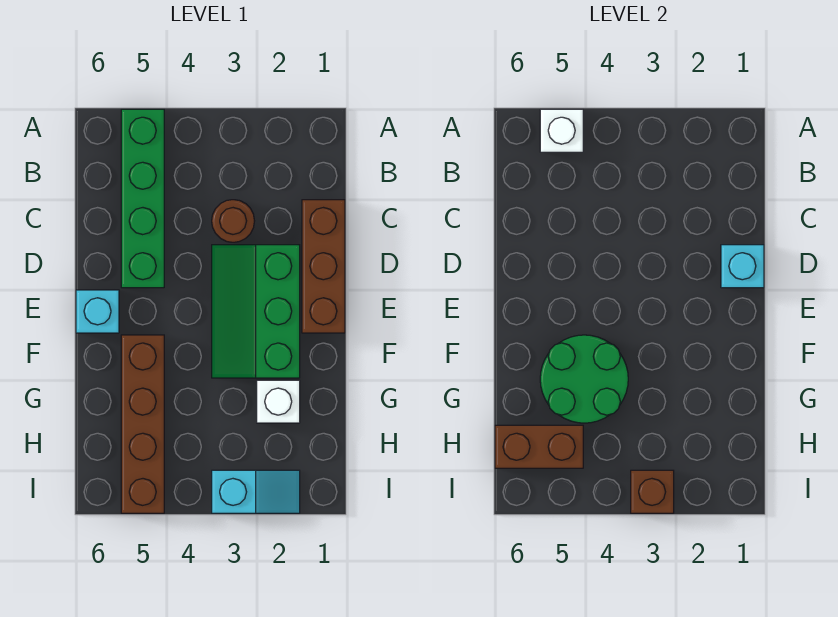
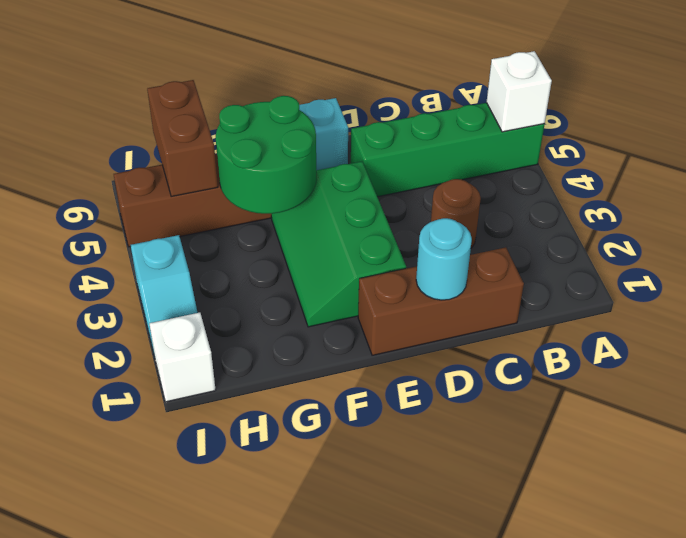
cyan 1x1 brick [721,245,764,288] -> cyan 1x1 round brick [416,218,472,300]
green 2x3 slope [212,245,300,378] -> green 2x3 slope turned to [271,162,406,327]
white 1x1 brick [257,380,300,423] -> white 1x1 brick moved to [149,313,216,402]
brown 1x1 brick [631,470,674,513] -> none

